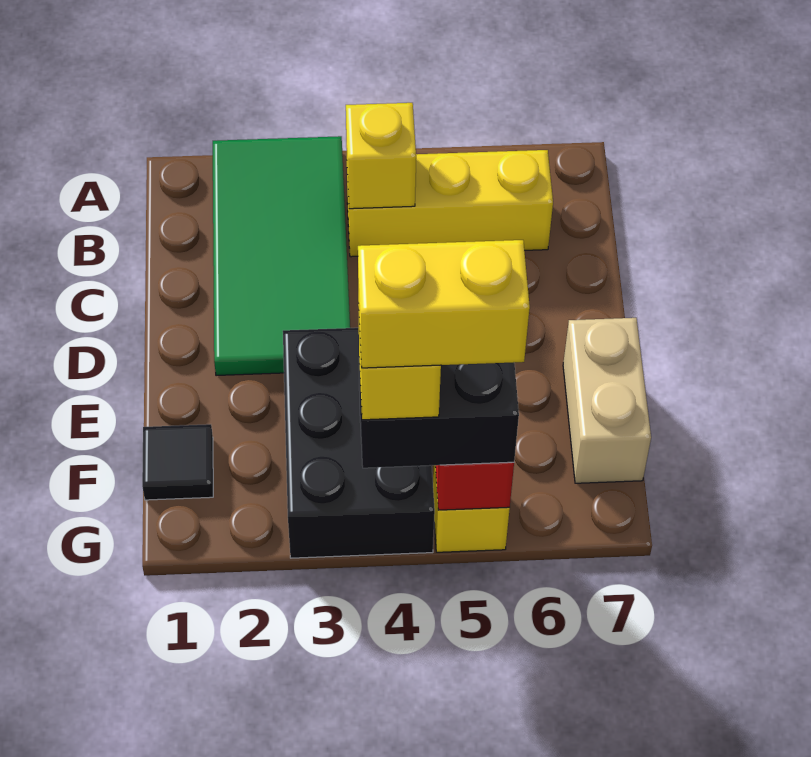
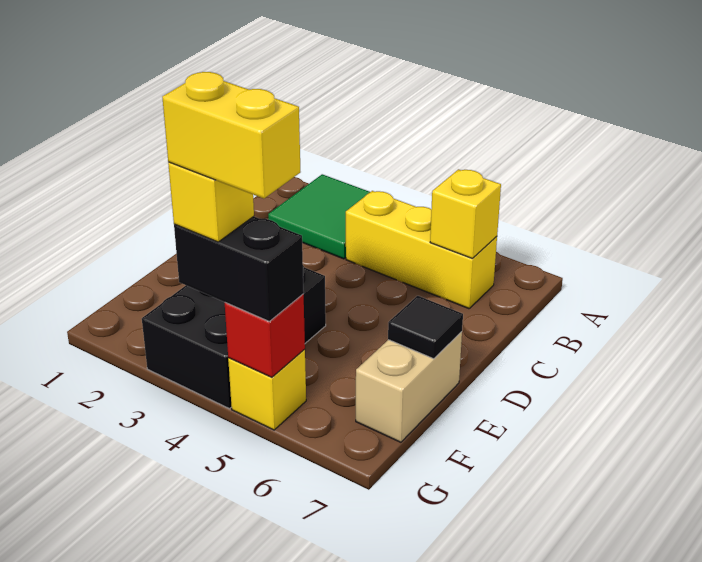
green 2x4 tile [213,136,350,376] -> green 2x2 tile [268,174,370,259]
yellow 1x1 brick [346,103,416,209] -> yellow 1x1 brick moved to [430,169,501,259]
black 1x1 tile [142,424,213,500] -> black 1x1 tile moved to [388,296,463,359]

